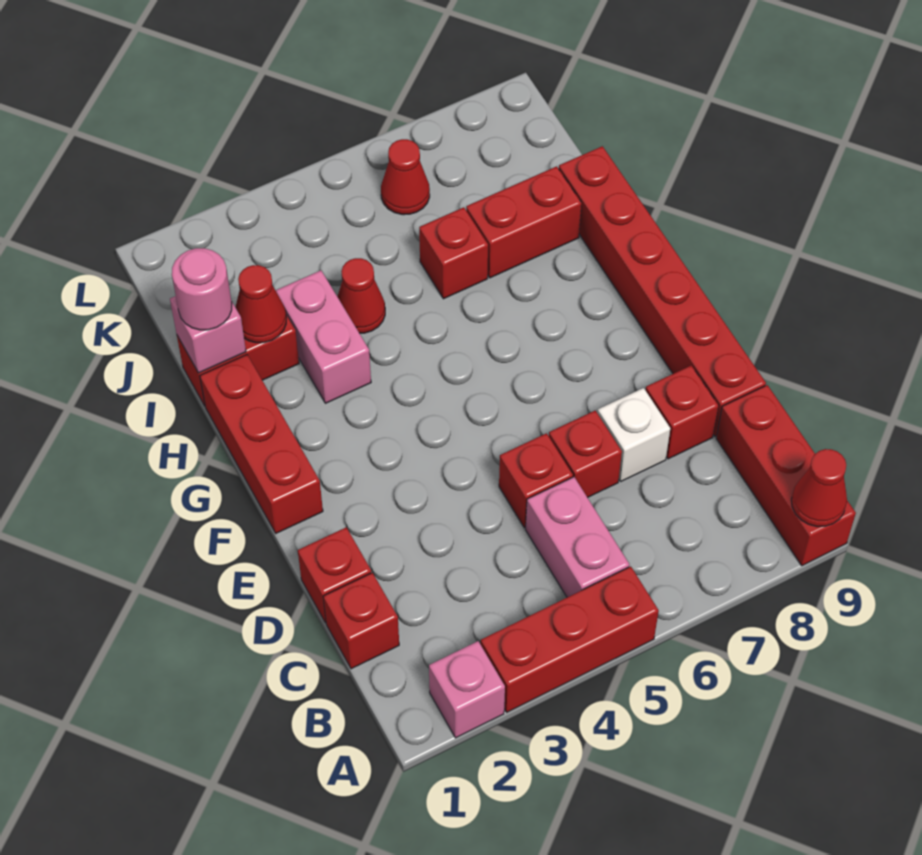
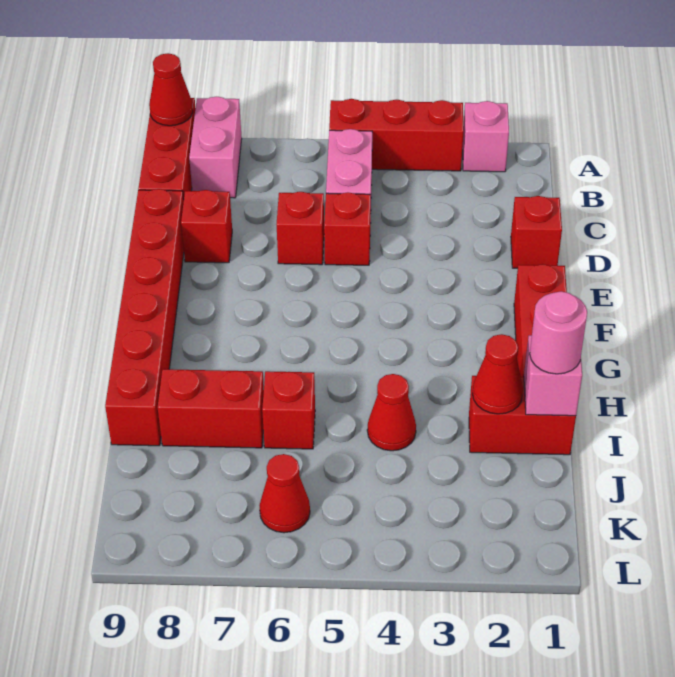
red 1x1 brick [323,573,399,669] -> none
white 1x1 brick [597,388,670,481] -> none
pink 1x2 brick [276,270,371,403] -> pink 1x2 brick moved to [189,97,242,198]

